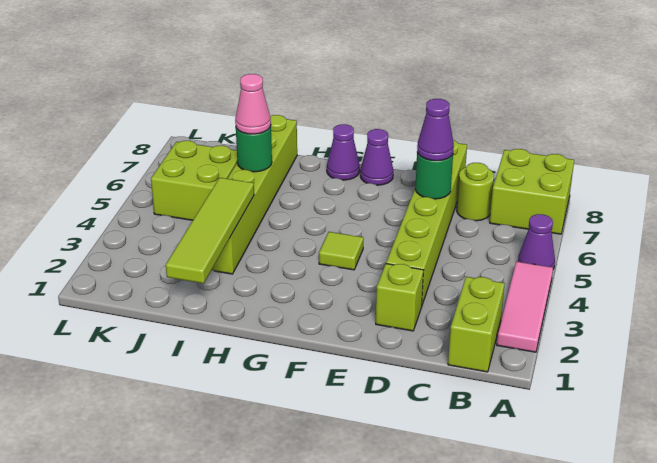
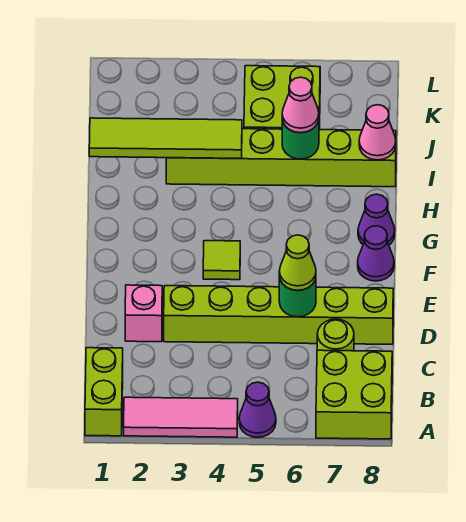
lime 1x2 brick [448,277,505,372] -> lime 1x2 brick turned to [85,348,123,436]
lime 1x1 brick [376,264,424,331] -> pink 1x1 brick [125,285,162,342]
purple 1x1 cone [417,99,454,161] -> lime 1x1 cone [279,235,316,290]
none -> pink 1x1 cone [359,105,396,160]

